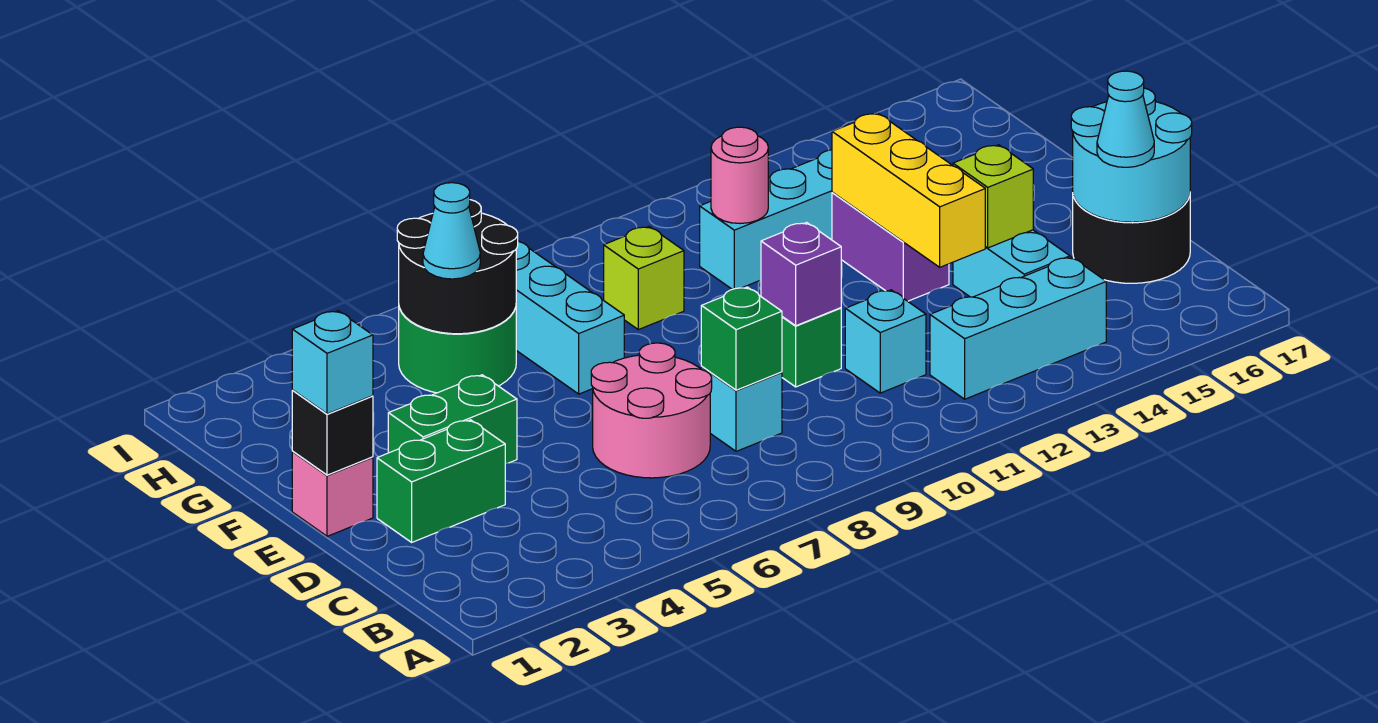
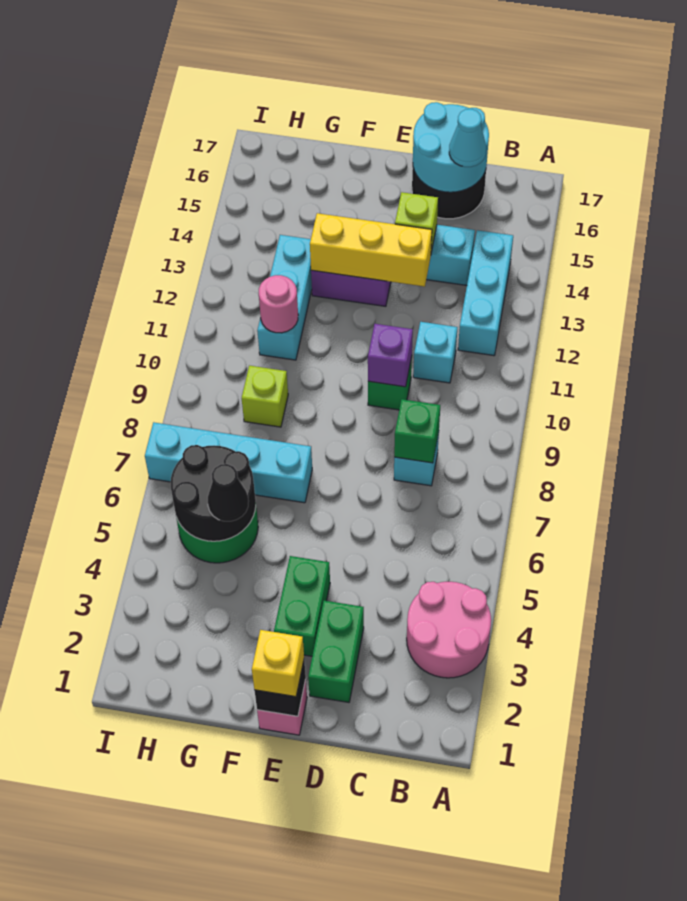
pink 2x2 round brick [591,343,712,478] -> pink 2x2 round brick moved to [407,582,491,678]
cyan 1x1 brick [292,311,373,414] -> yellow 1x1 brick [252,630,304,697]
cyan 1x1 cone [423,183,480,279] -> black 1x1 cone [208,464,249,521]

